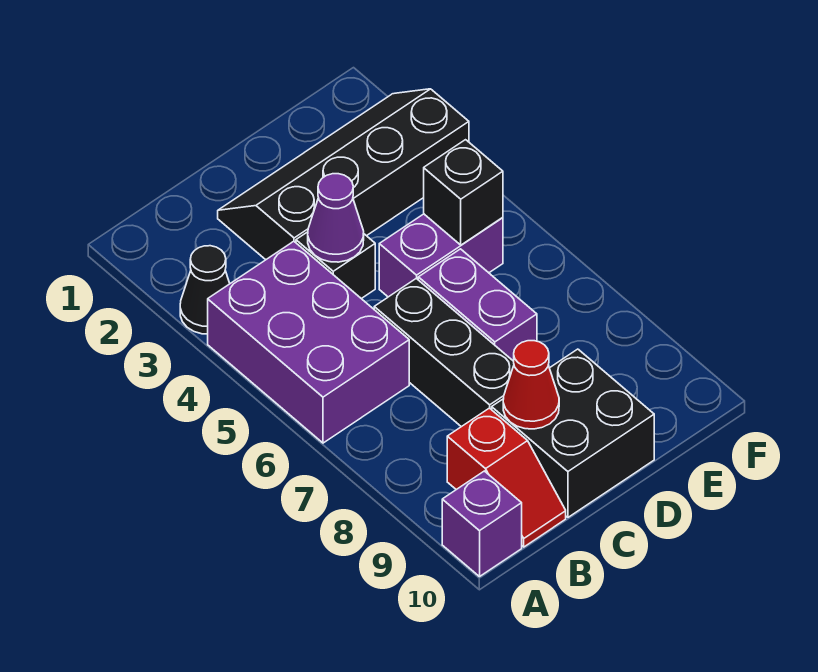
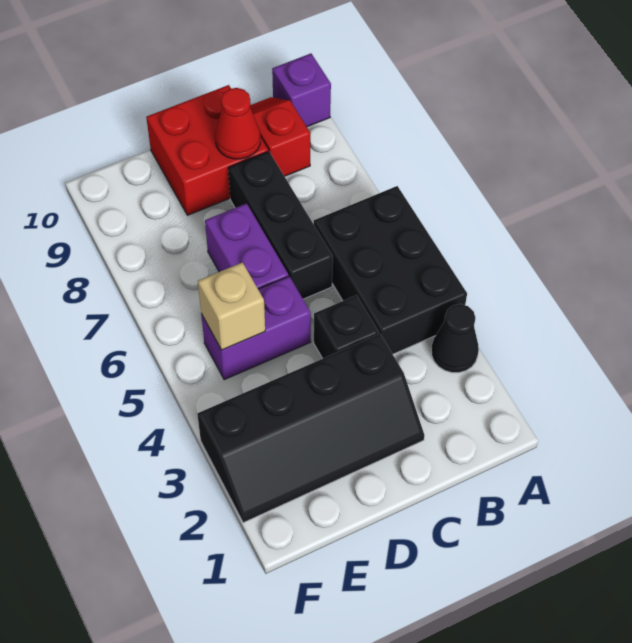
purple 2x3 brick [208,241,409,443] -> black 2x3 brick [314,186,467,354]
purple 1x1 cone [308,174,364,262] -> none
black 2x2 brick [492,349,654,517] -> red 2x2 brick [146,85,268,215]
black 1x1 brick [424,140,503,245] -> tan 1x1 brick [198,262,265,350]

